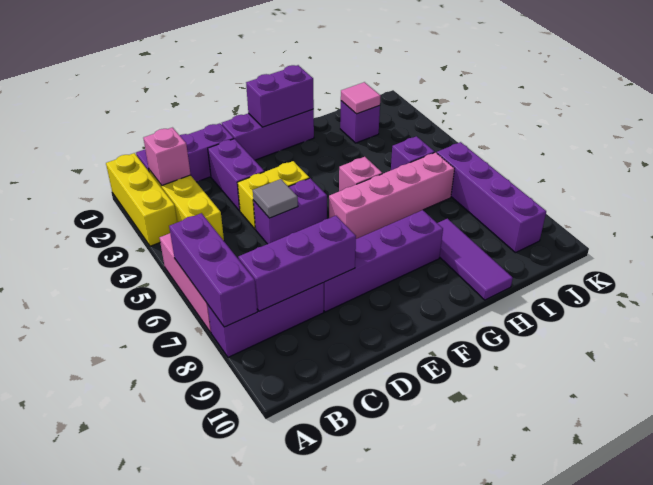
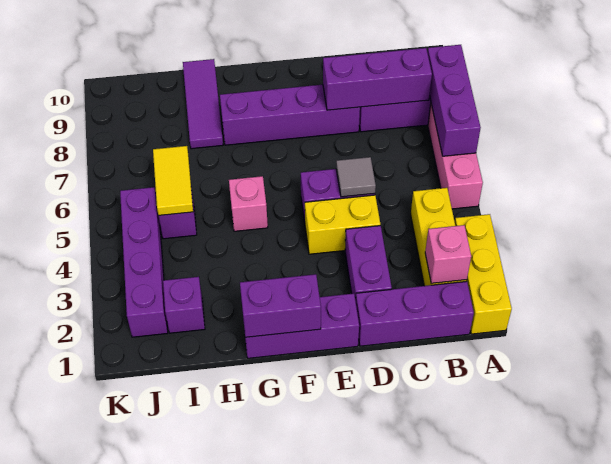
pink 1x4 brick [329,152,455,239] -> none
pink 1x1 tile [341,82,381,114] -> none
none -> yellow 1x2 tile [153,146,193,215]
purple 1x4 brick [437,142,546,253] -> purple 1x4 brick moved to [120,187,168,337]

